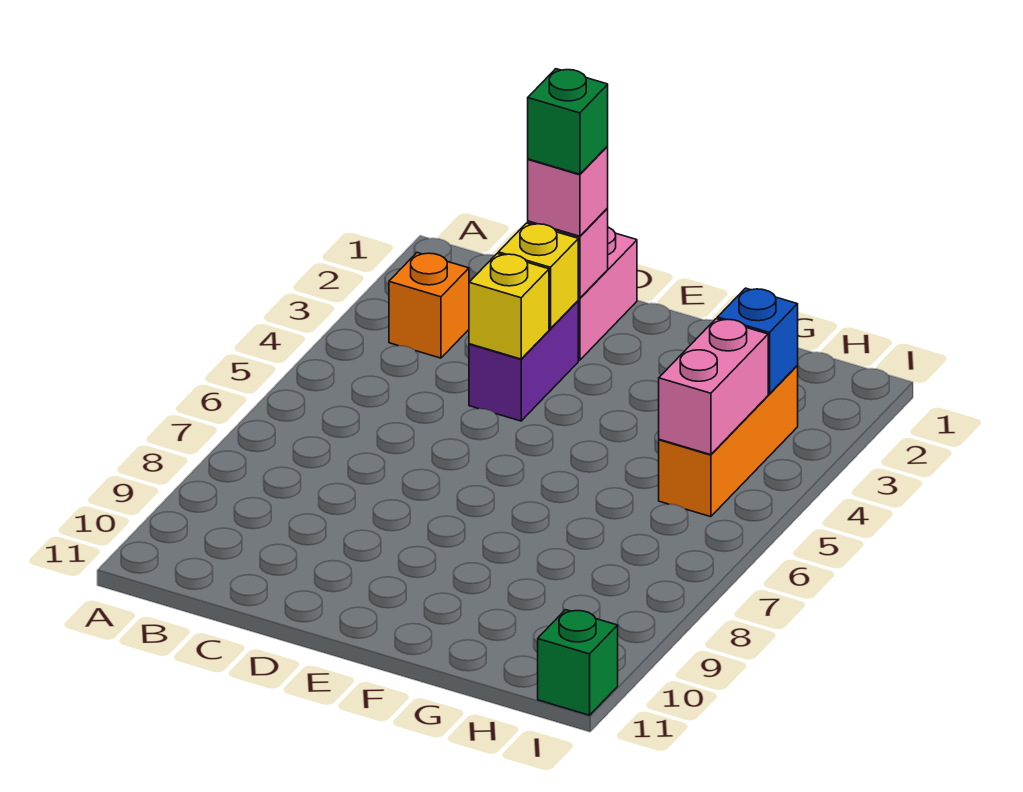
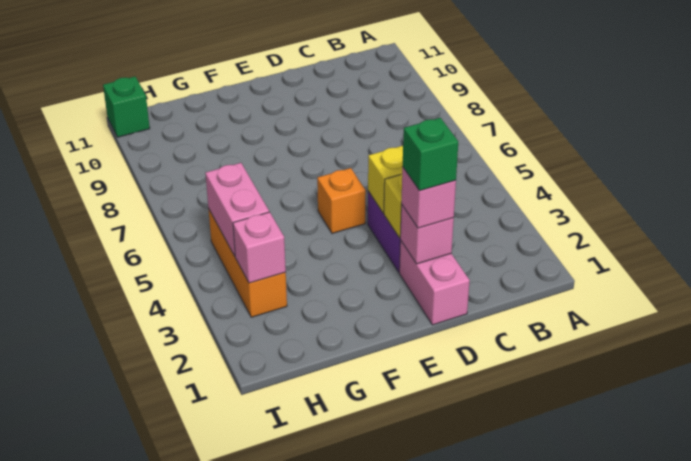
orange 1x1 brick [389,253,469,358] -> orange 1x1 brick moved to [317,168,366,233]
blue 1x1 brick [717,288,798,394] -> pink 1x1 brick [233,212,286,283]

